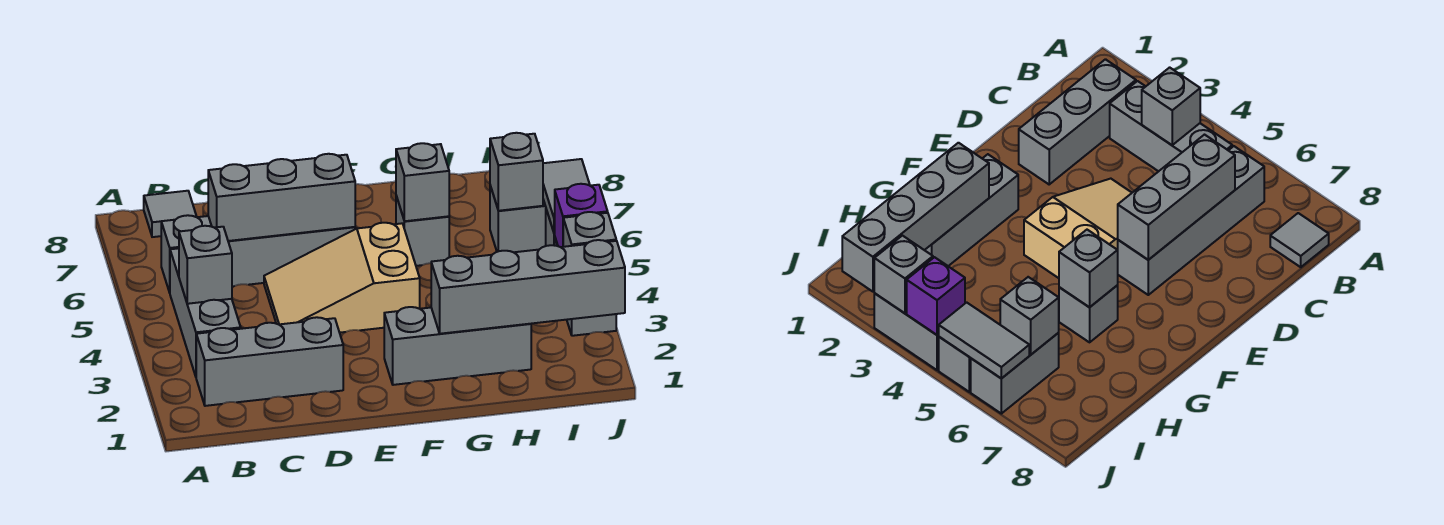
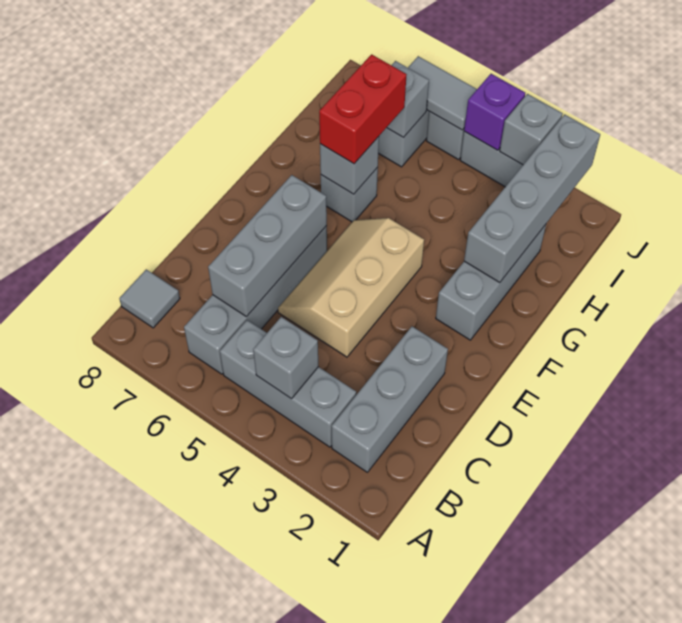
tan 2x3 slope [264,223,420,333] -> tan 2x3 slope turned to [278,218,424,357]
none -> red 1x2 brick [319,54,407,164]

